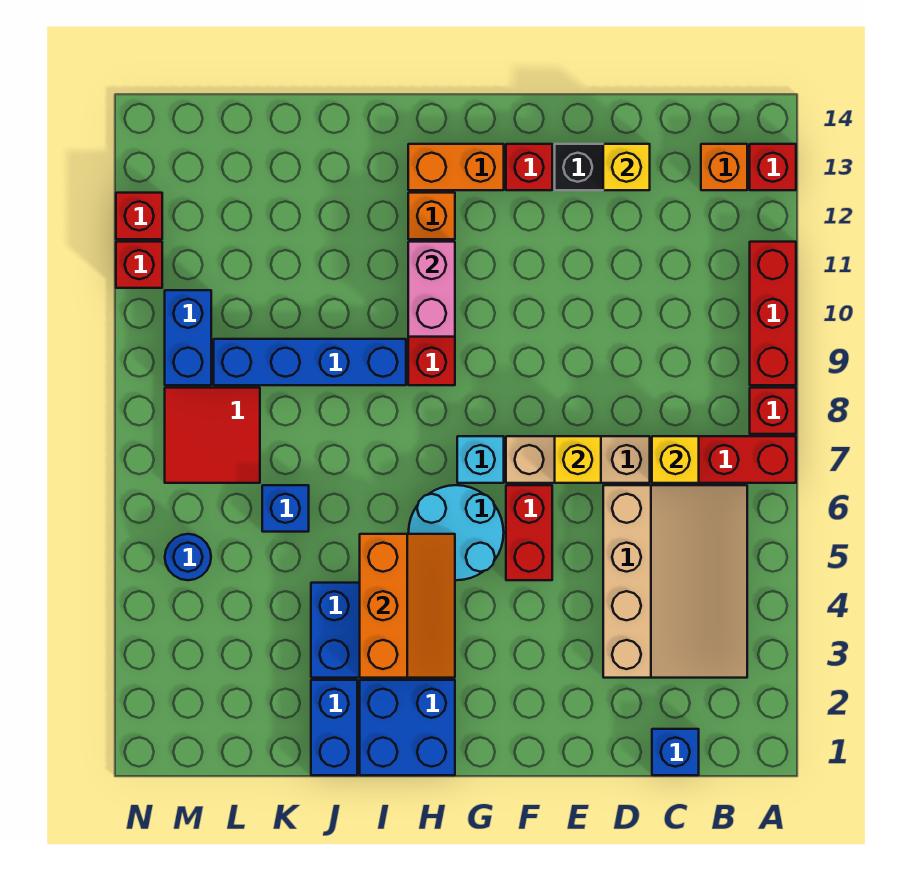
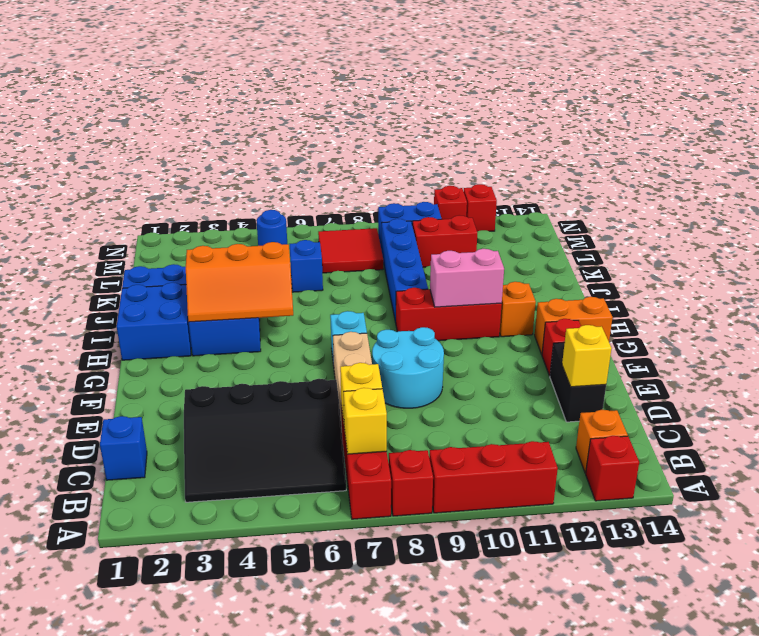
tan 3x4 slope [603,485,747,678] -> black 3x4 slope [184,379,346,502]
yellow 1x1 brick [555,436,601,483] -> yellow 1x1 brick moved to [344,388,387,454]
red 1x2 brick [506,485,552,580] -> red 1x2 brick moved to [412,215,477,267]
cyan 2x2 round brick [409,485,504,580] -> cyan 2x2 round brick moved to [372,327,444,408]
orange 1x2 brick [408,144,504,190] -> orange 1x2 brick turned to [535,297,613,354]

